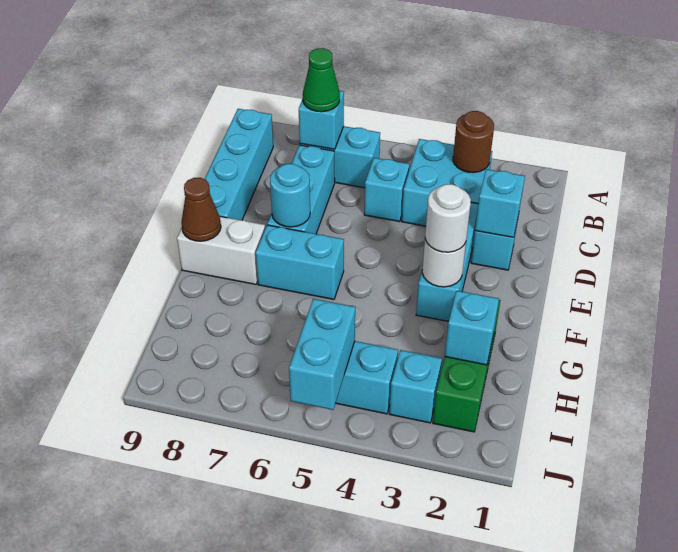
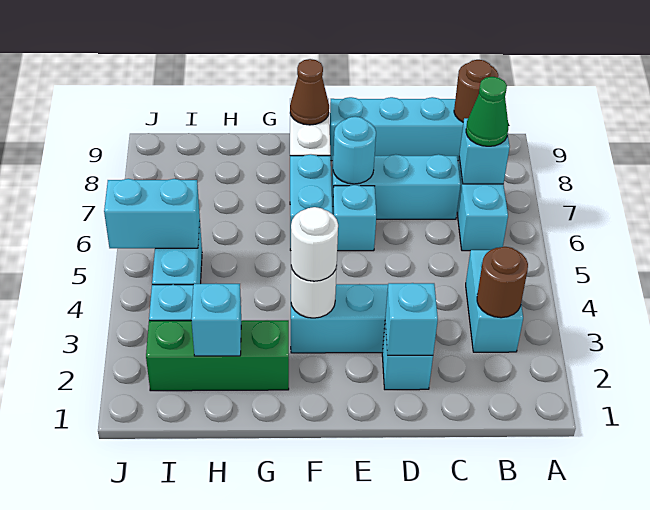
cyan 2x2 brick [402,139,492,226] -> cyan 1x2 brick [466,250,523,352]
none -> brown 1x1 round brick [454,60,498,122]
cyan 1x1 brick [364,158,409,222] -> cyan 1x1 brick moved to [332,185,376,251]

